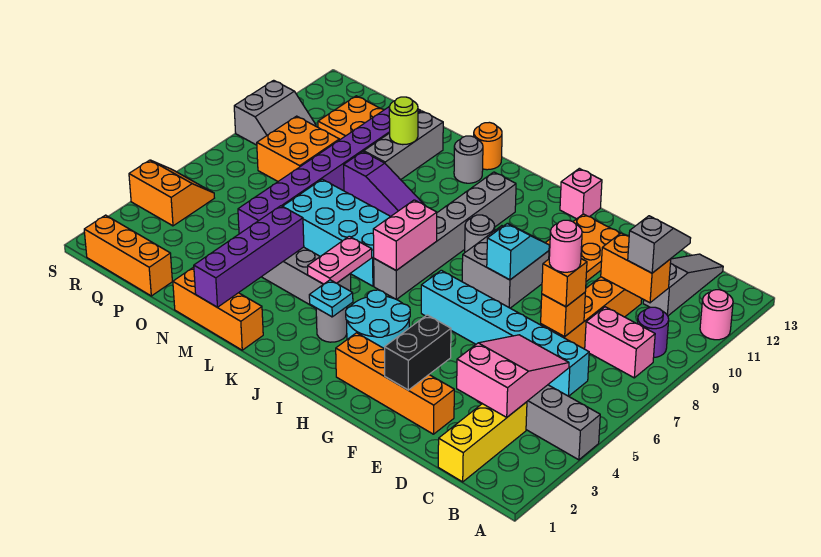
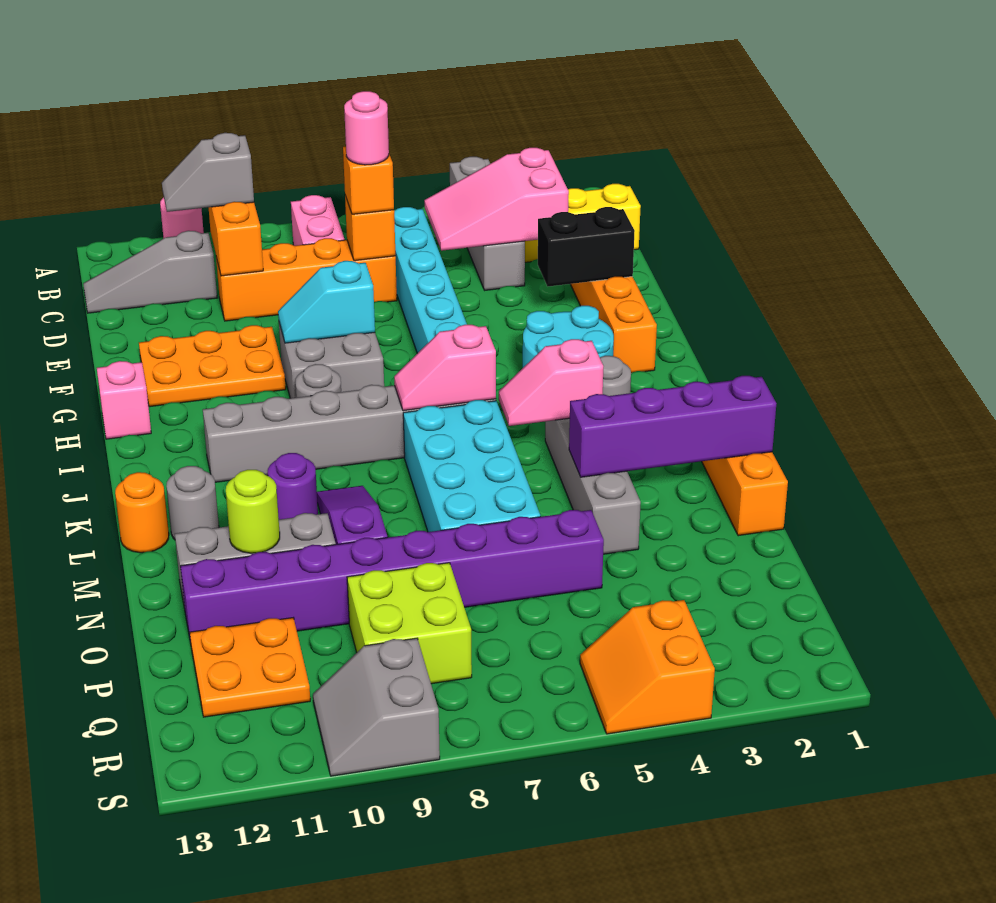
purple 1x1 round brick [637,307,669,357] -> purple 1x1 round brick moved to [268,453,318,520]
cyan 1x1 plate [309,280,353,317] -> none
pink 1x2 brick [373,200,437,270] -> pink 1x2 slope [394,325,496,411]
pink 1x2 plate [308,236,372,284] -> pink 1x2 slope [499,339,603,426]
orange 1x3 brick [84,215,172,296] -> none
orange 2x2 brick [257,116,339,181] -> lime 2x2 brick [347,563,472,684]
grey 2x2 slope [234,80,316,145] -> grey 2x2 slope turned to [313,638,440,776]

